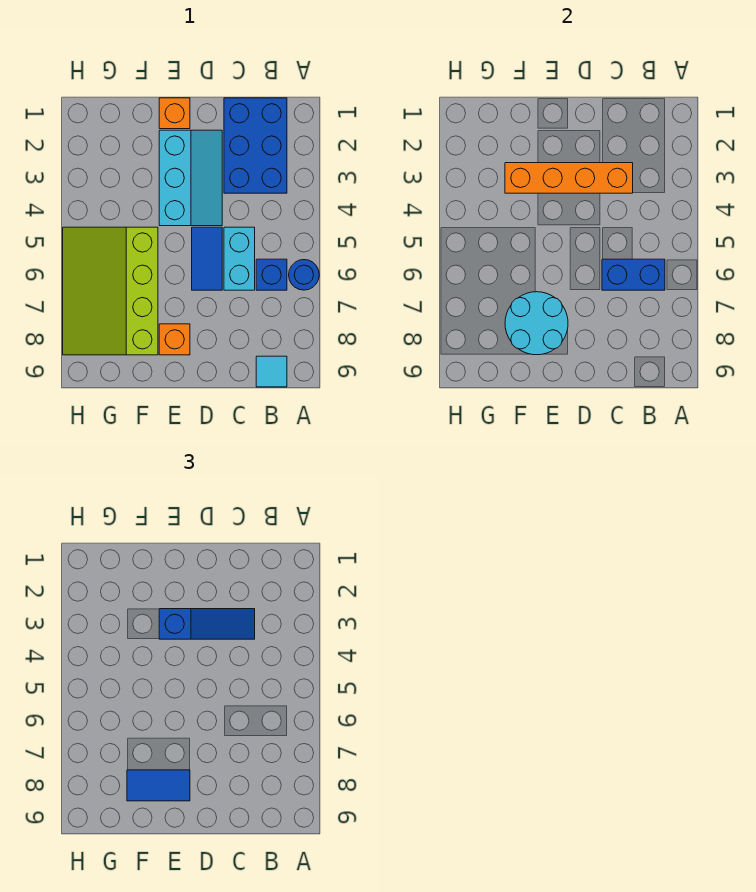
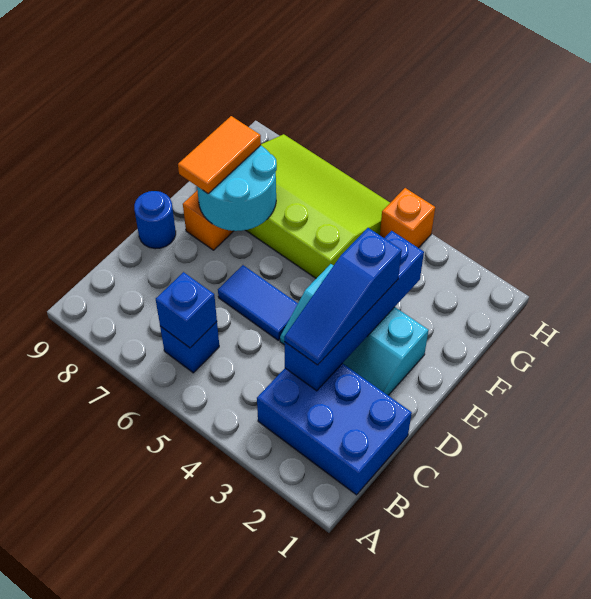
blue 1x1 round brick [289,260,319,290] -> blue 1x1 round brick moved to [134,191,176,249]
blue 1x2 brick [602,259,665,290] -> blue 1x1 brick [156,272,217,348]
cyan 1x1 tile [256,356,287,387] -> none
orange 1x4 brick [505,163,633,193] -> blue 1x4 brick [284,231,424,391]
cyan 1x2 brick [224,227,255,290] -> none
orange 1x1 brick [159,98,190,129] -> orange 1x1 brick moved to [380,188,435,248]
blue 1x2 tile [127,770,190,801] -> orange 1x2 tile [178,116,261,193]

